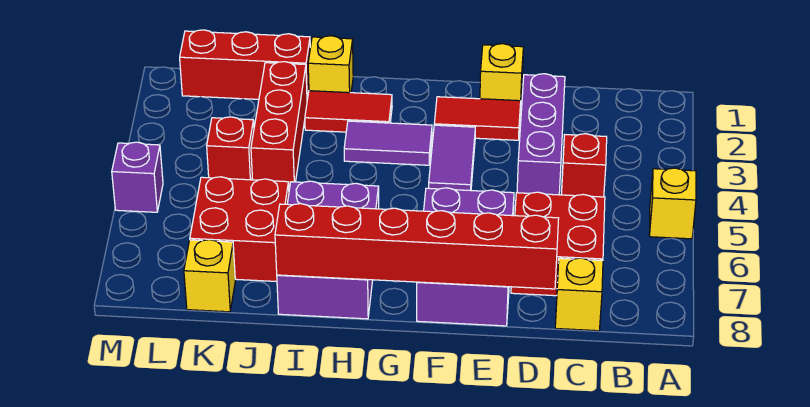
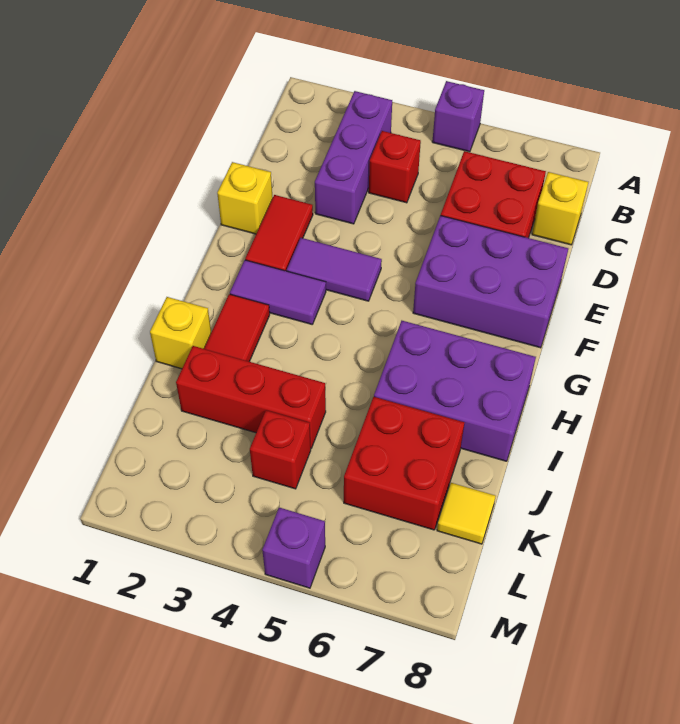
yellow 1x1 brick [649,168,696,239] -> purple 1x1 brick [432,81,484,152]
purple 1x3 brick [517,74,565,195] -> purple 1x3 brick turned to [315,91,392,224]
red 1x6 brick [275,204,559,289] -> none
purple 1x2 tile [344,121,432,165] -> purple 1x2 tile turned to [230,260,326,324]
red 1x3 brick [180,30,310,99] -> none
yellow 1x1 brick [184,240,235,312] -> yellow 1x1 tile [437,483,496,544]

